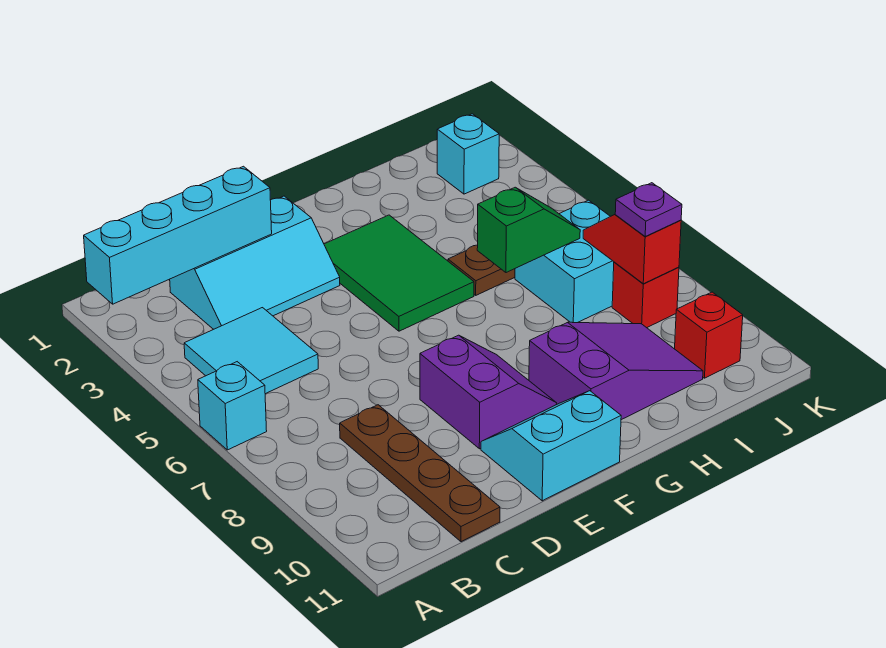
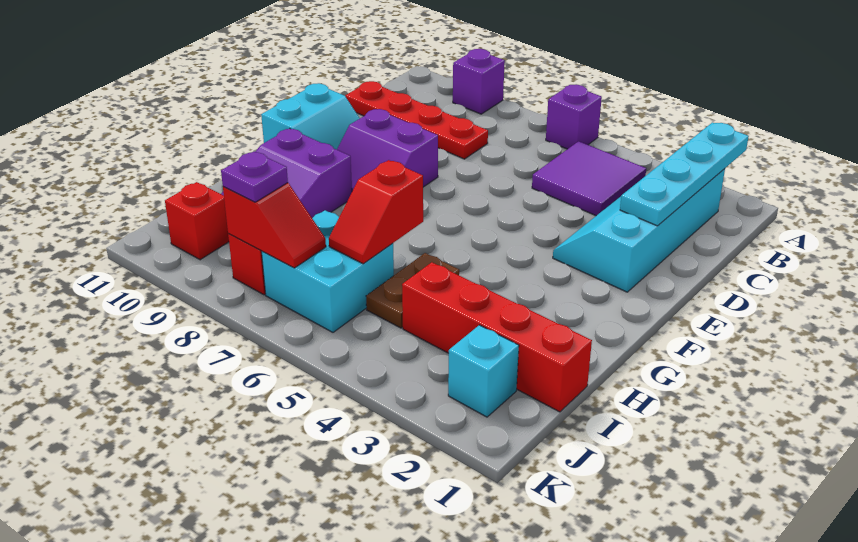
cyan 1x4 brick [84,166,272,304] -> cyan 1x4 plate [620,123,749,226]
cyan 1x1 brick [198,362,267,450] -> purple 1x1 brick [546,84,602,149]
none -> purple 1x1 brick [453,49,505,114]
cyan 2x2 tile [184,308,318,394] -> purple 2x2 tile [532,141,646,216]
cyan 2x3 slope [170,196,340,329] -> cyan 2x4 slope [553,169,725,292]
brown 1x4 plate [340,405,500,542] -> red 1x4 plate [345,81,488,159]
green 2x3 tile [324,215,474,331] -> none
green 1x2 slope [477,187,580,273] -> red 1x2 slope [329,160,423,264]
none -> red 1x4 brick [402,262,592,412]

